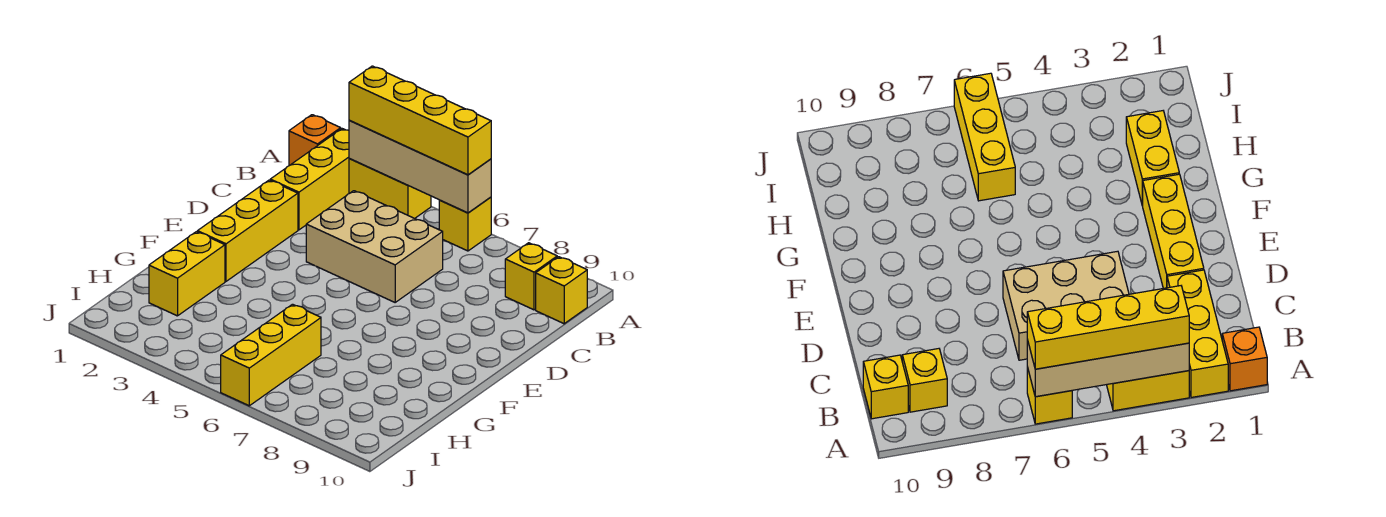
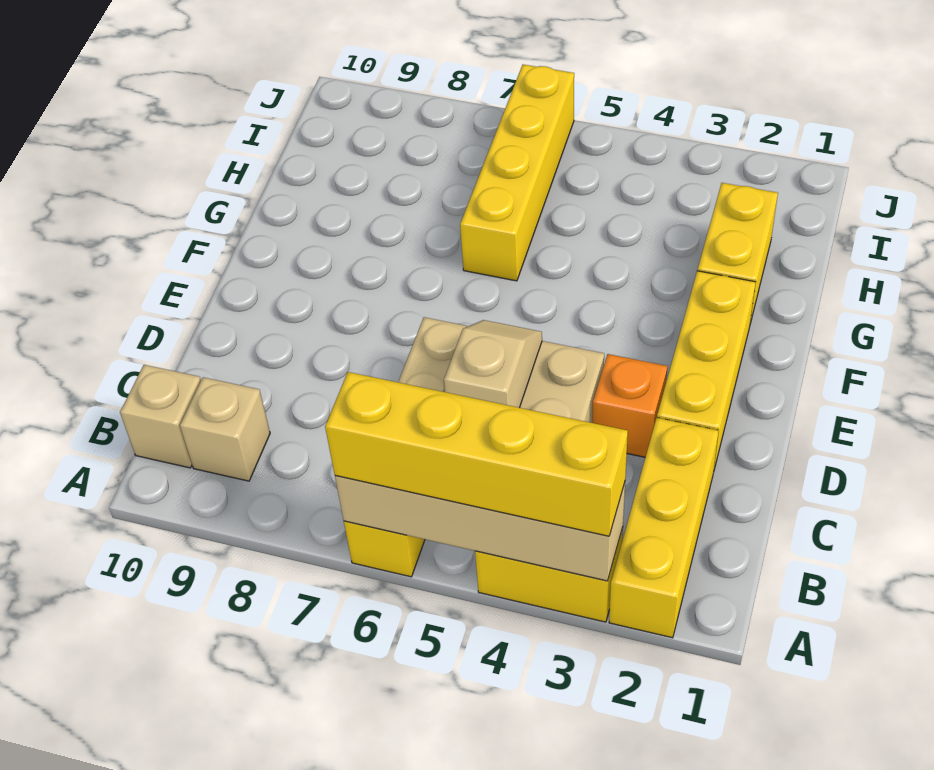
orange 1x1 brick [289,115,341,166] -> orange 1x1 brick moved to [592,354,667,457]
yellow 1x1 brick [505,243,557,310] -> tan 1x1 brick [180,377,270,481]
yellow 1x1 brick [536,257,587,324] -> tan 1x1 brick [120,365,201,468]
none -> tan 1x2 slope [444,320,542,408]
yellow 1x3 brick [221,304,321,406] -> yellow 1x4 brick [460,65,574,281]

